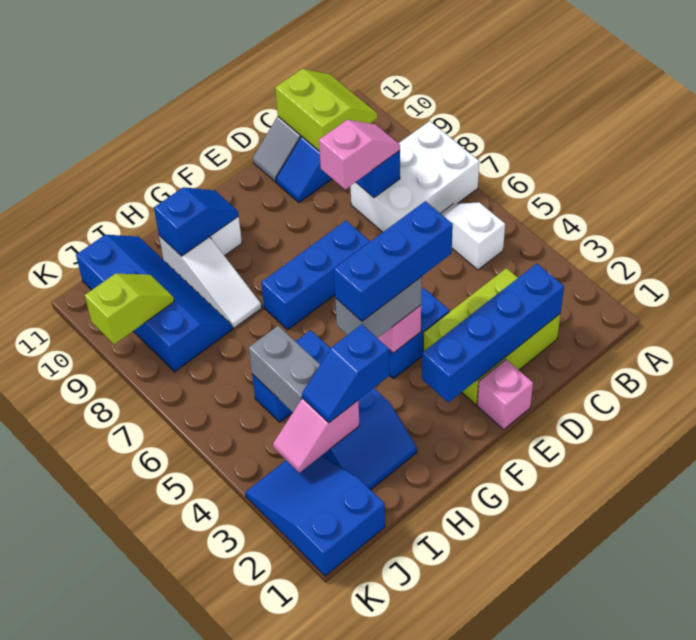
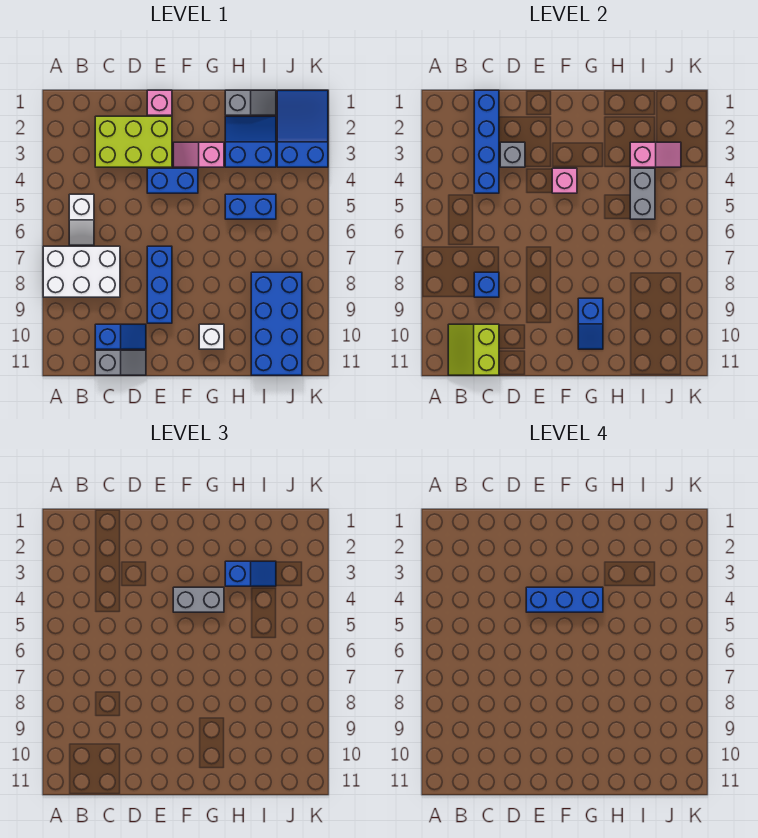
blue 1x4 brick [422,264,564,402] -> blue 1x4 brick turned to [474,90,499,193]
pink 1x2 slope [319,120,400,189] -> pink 1x2 slope moved to [173,142,224,167]
none -> grey 1x1 brick [500,142,525,167]
blue 1x3 brick [261,221,370,330] -> blue 1x3 brick turned to [147,246,172,323]
blue 1x2 slope [154,187,239,256] -> blue 1x2 slope turned to [578,298,603,349]
none -> grey 1x2 slope [225,90,276,115]
white 1x3 slope [159,236,262,328] -> none
blue 2x4 slope [76,235,232,372] -> blue 2x4 brick [251,272,302,375]
blue 2x3 slope [245,456,385,576] -> blue 2x3 slope turned to [277,90,328,167]
lime 1x2 slope [85,274,174,344] -> none

